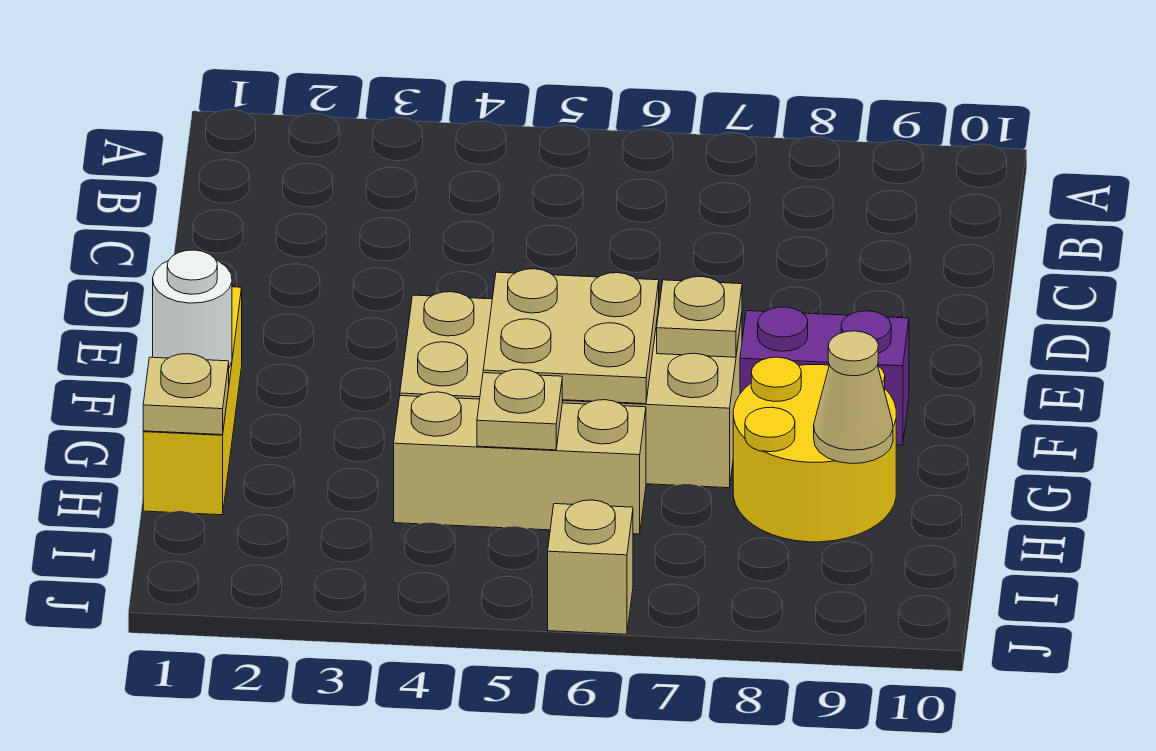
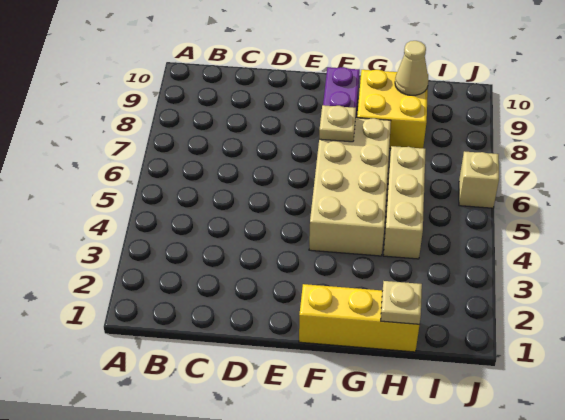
tan 2x2 plate [483,269,659,404] -> none
white 1x1 round brick [153,250,232,367] -> none
yellow 2x2 round brick [733,357,896,542] -> yellow 2x2 brick [357,70,428,148]
tan 1x1 plate [477,369,562,450] -> none

